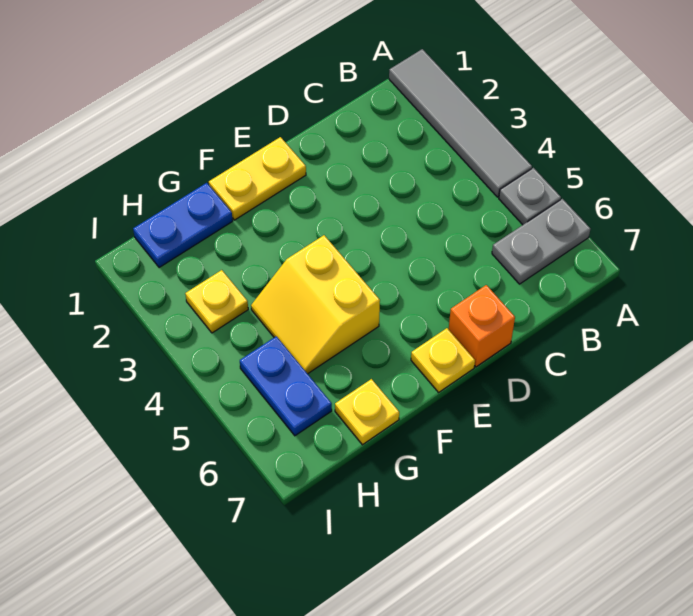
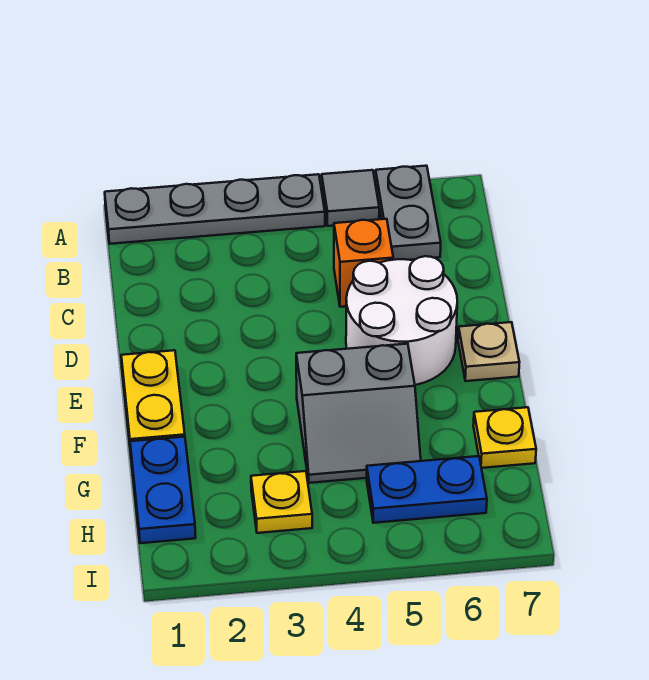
grey 1x4 tile [389,49,532,197] -> grey 1x4 plate [105,174,325,244]
grey 1x1 plate [499,168,561,225] -> grey 1x1 tile [322,170,379,226]
none -> white 2x2 round brick [346,256,457,385]
orange 1x1 brick [449,285,515,367] -> orange 1x1 brick moved to [334,219,393,307]
yellow 1x1 plate [411,328,475,392] -> tan 1x1 plate [458,322,519,381]
yellow 2x2 slope [251,235,380,374] -> grey 2x2 slope [296,344,421,483]

